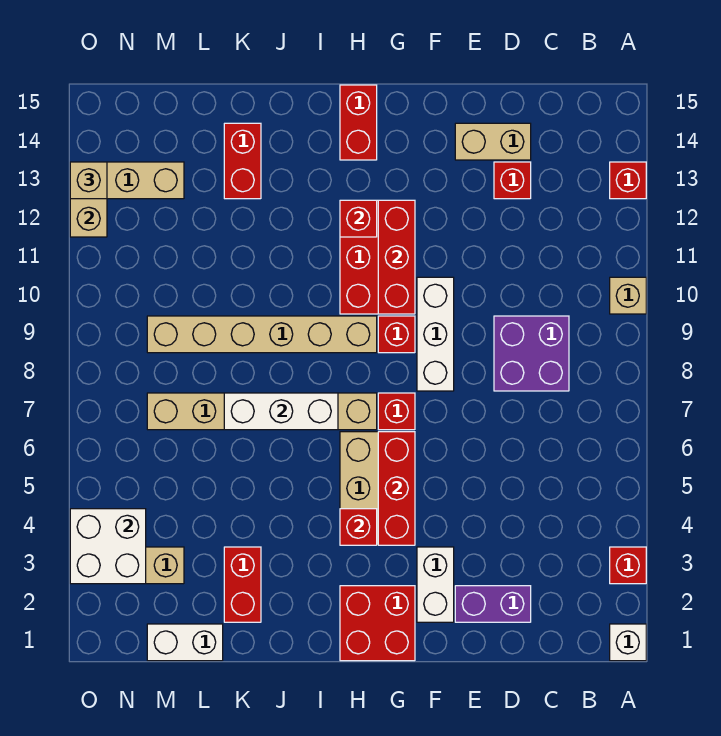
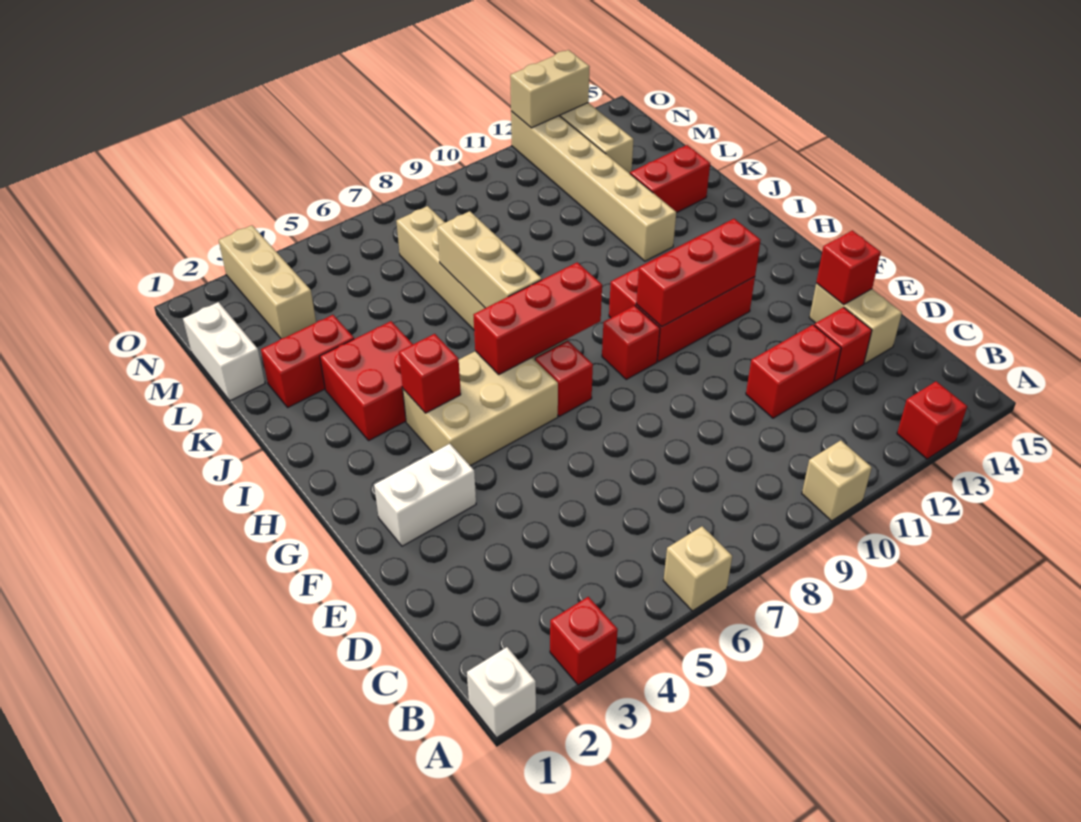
purple 2x2 brick [494,316,569,391] -> none
purple 1x2 brick [455,586,531,622] -> none
white 1x3 brick [417,277,454,391] -> none
red 2x2 brick [340,586,415,661] -> red 2x2 brick moved to [320,321,413,440]
red 1x3 brick [378,432,415,545] -> red 1x3 brick moved to [474,262,602,374]
tan 1x6 brick [147,316,377,353] -> tan 1x6 brick moved to [511,111,676,261]
red 1x1 brick [340,200,377,237] -> red 1x1 brick moved to [816,231,881,305]
red 1x2 brick [340,85,377,160] -> red 1x2 brick moved to [746,325,841,418]
white 1x3 brick [224,393,338,430] -> tan 1x3 brick [437,211,542,308]
white 2x2 brick [70,509,146,584] -> none
tan 1x1 brick [70,162,107,199] -> tan 1x1 brick moved to [663,526,732,611]

